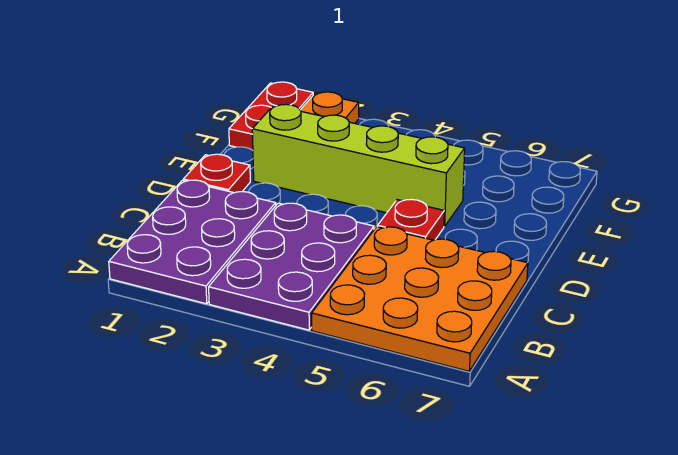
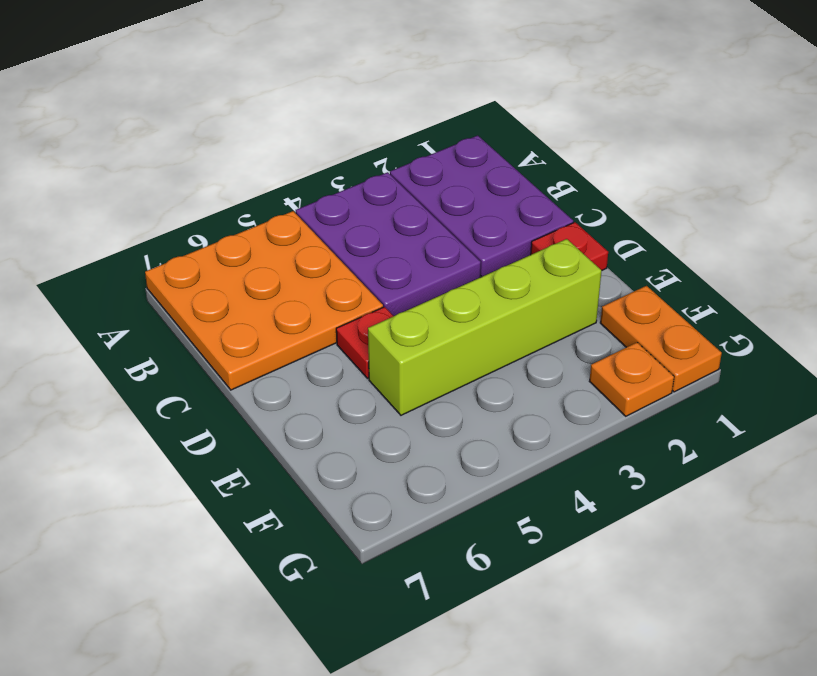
red 1x2 plate [229,82,313,151] -> orange 1x2 plate [600,286,722,392]

